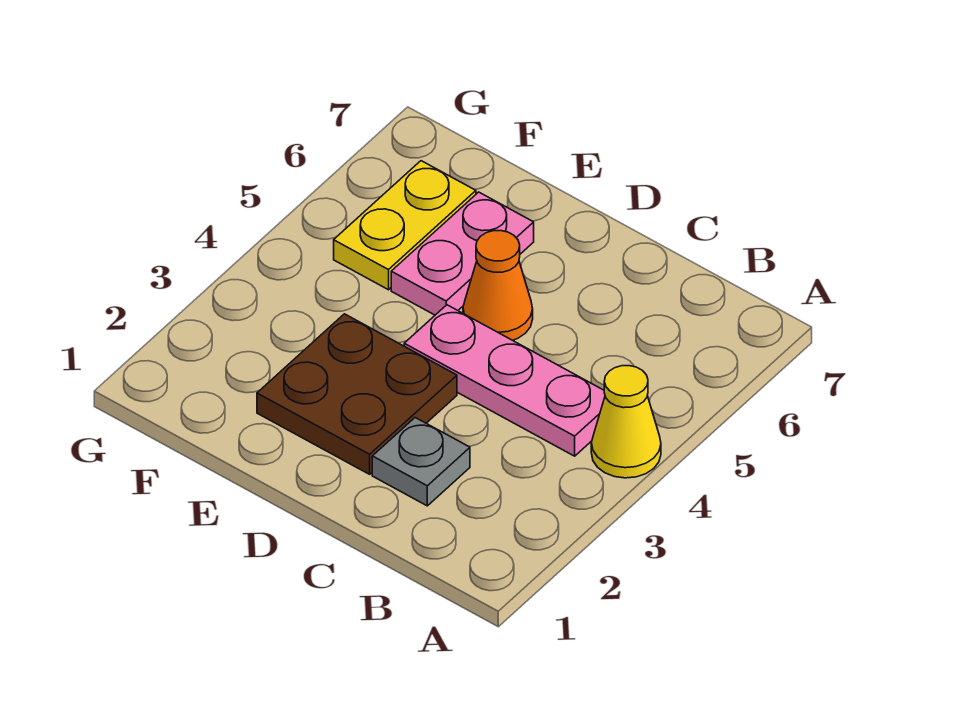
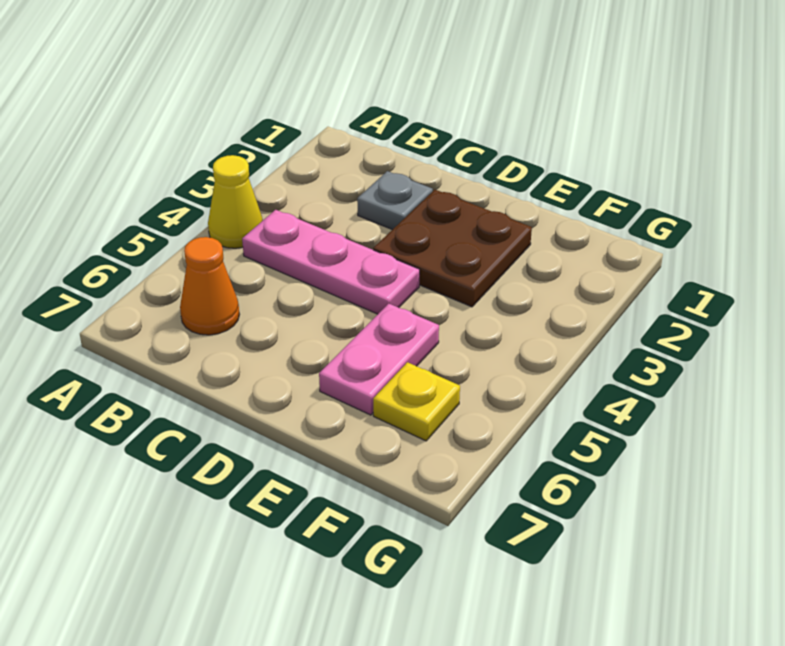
orange 1x1 cone [463,231,533,340] -> orange 1x1 cone moved to [180,237,239,335]
yellow 1x2 plate [334,161,476,290] -> yellow 1x1 plate [373,362,460,441]

